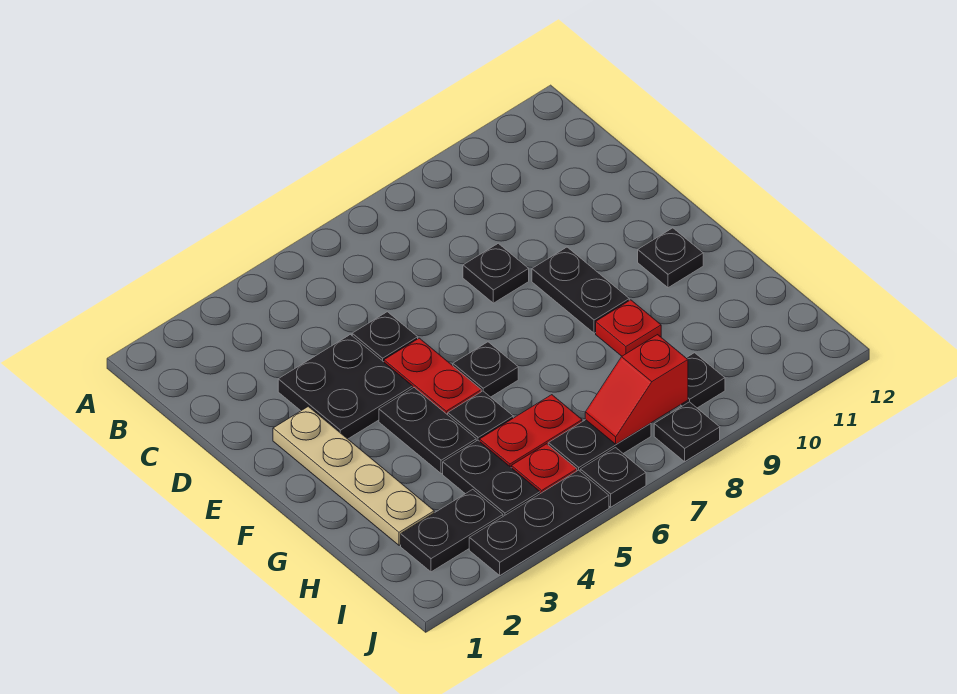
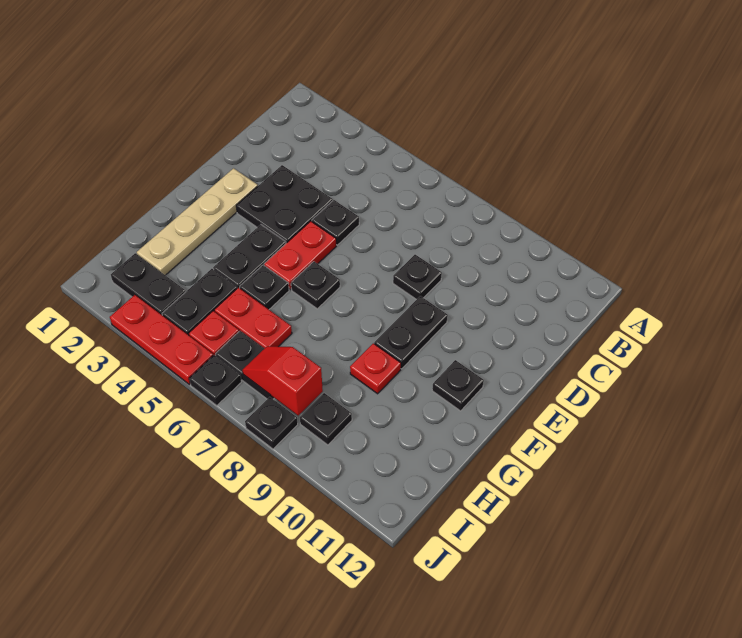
black 1x3 plate [469,470,609,575] -> red 1x3 plate [110,295,213,385]

